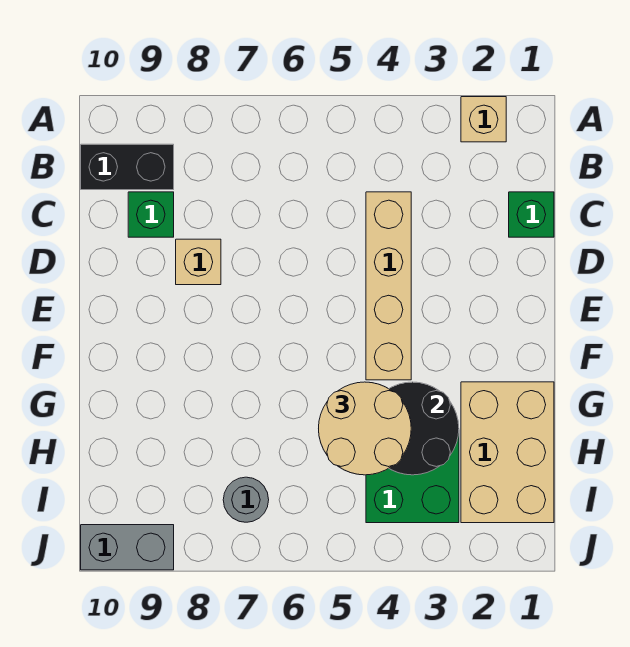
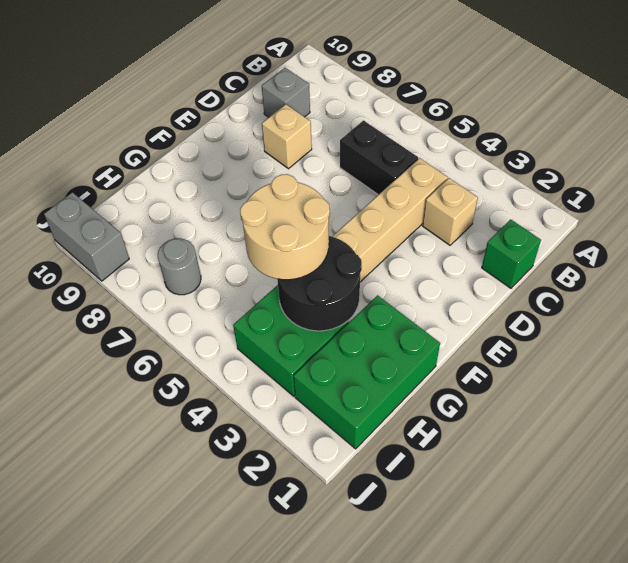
tan 1x1 brick [461,97,506,142] -> tan 1x1 brick moved to [423,178,478,245]
black 1x2 brick [81,144,174,190] -> black 1x2 brick moved to [340,120,418,195]
green 1x1 brick [128,192,174,237] -> grey 1x1 brick [262,68,310,117]
tan 2x3 brick [461,382,554,523] -> green 2x3 brick [294,295,440,449]

